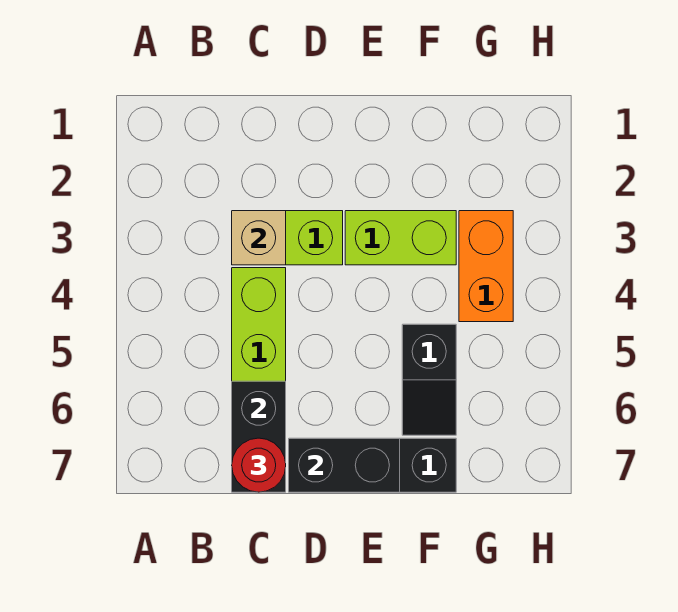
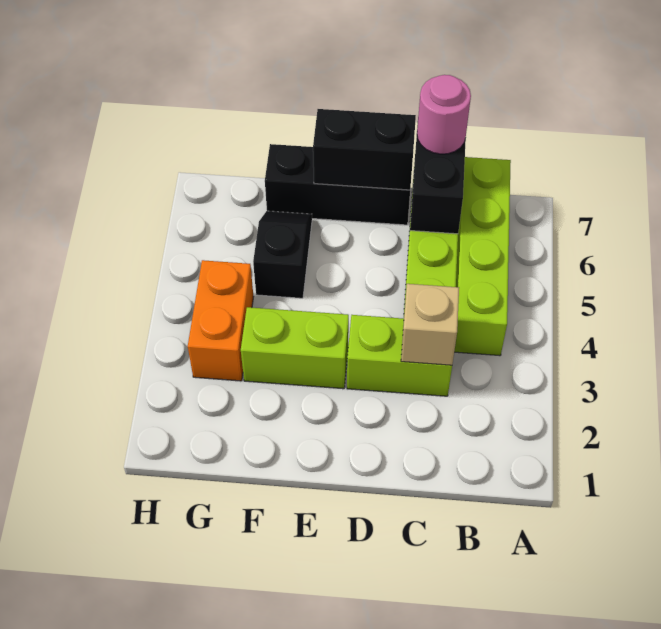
none -> lime 1x4 brick [454,157,511,356]
red 1x1 round brick [232,438,286,492] -> pink 1x1 round brick [417,75,471,154]

